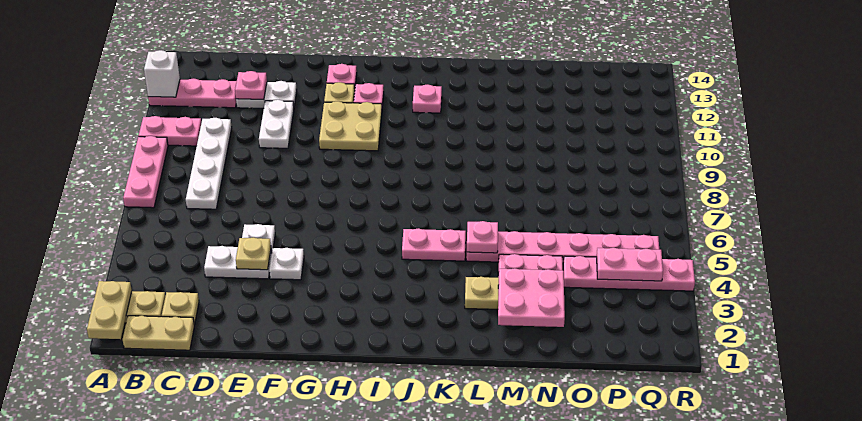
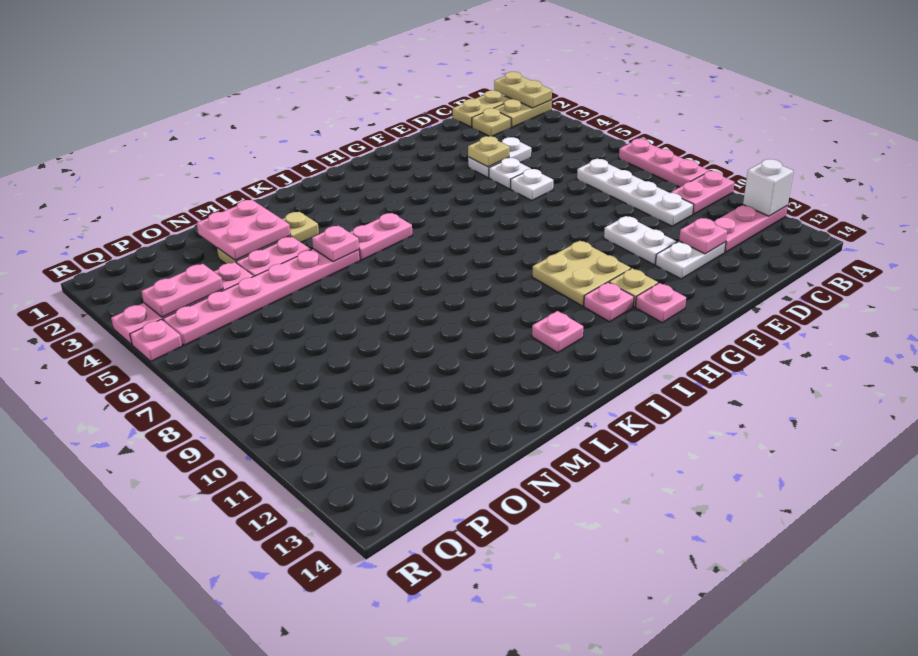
white 1x1 plate [269,248,304,280] -> white 1x1 plate moved to [511,169,553,200]
none -> pink 1x1 plate [130,319,182,361]

